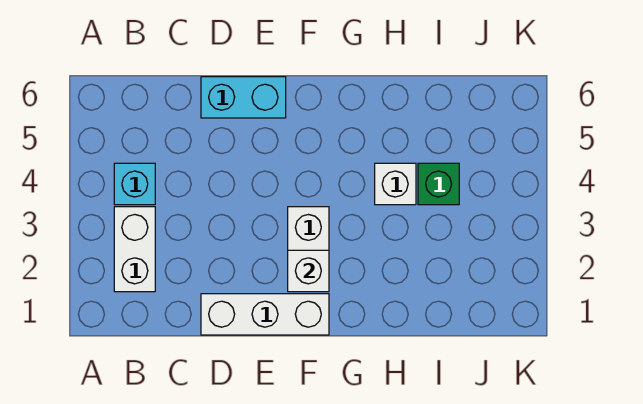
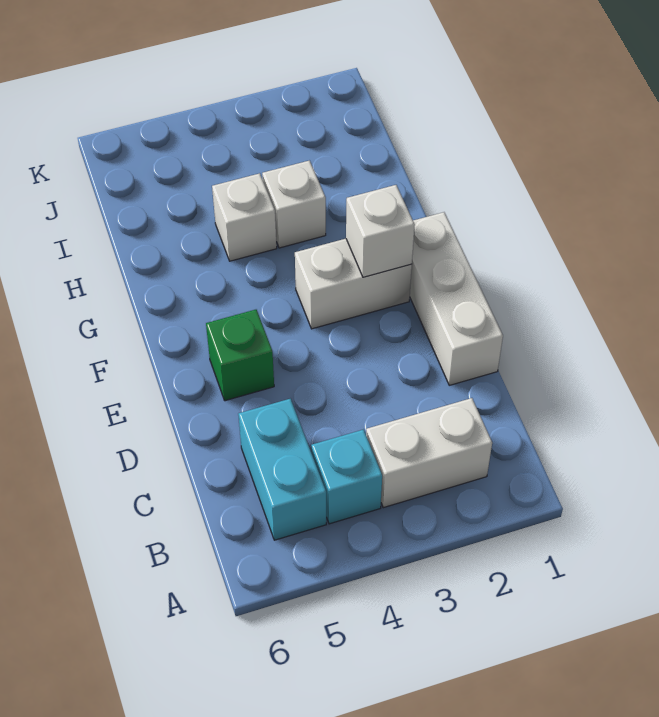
cyan 1x2 brick [201,77,286,118] -> cyan 1x2 brick moved to [238,399,326,540]
none -> white 1x1 brick [262,161,326,248]
green 1x1 brick [418,163,459,205] -> green 1x1 brick moved to [206,310,274,401]

